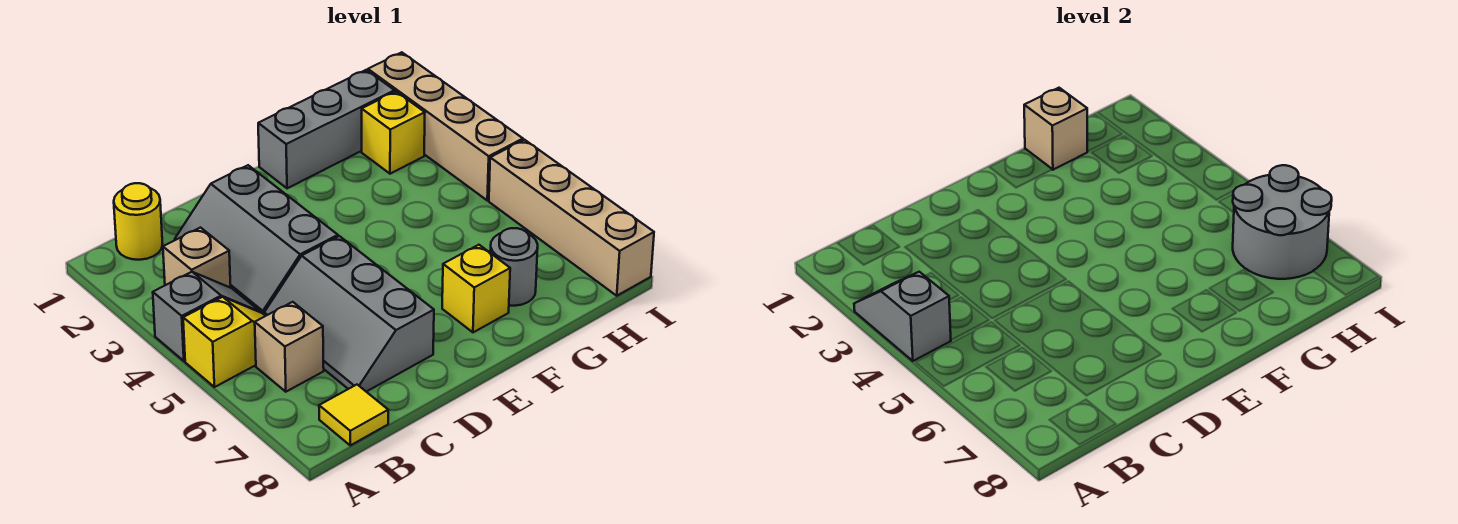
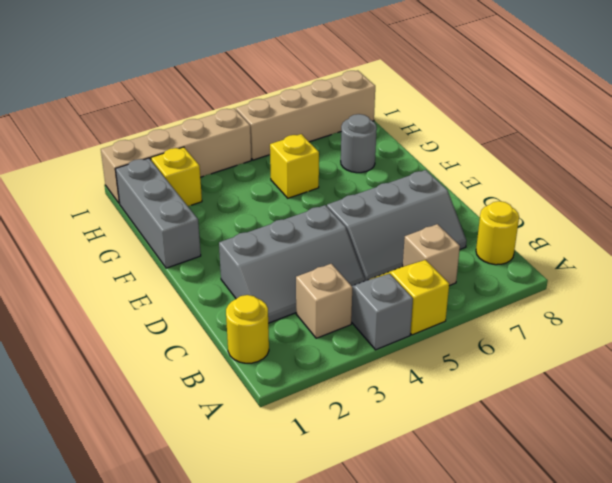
grey 1x2 slope [854,272,951,361] -> none
yellow 1x1 tile [319,385,388,445] -> yellow 1x1 round brick [476,201,519,265]
yellow 1x1 brick [442,245,510,332] -> yellow 1x1 brick moved to [270,134,319,198]
tan 1x1 brick [1024,88,1087,170] -> none
grey 2x2 round brick [1233,165,1332,279] -> none

